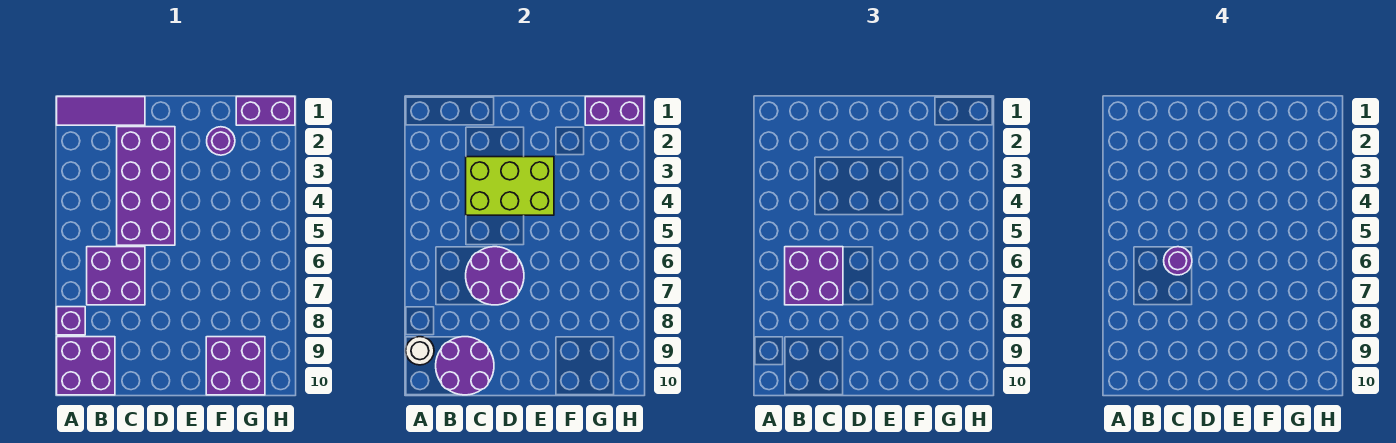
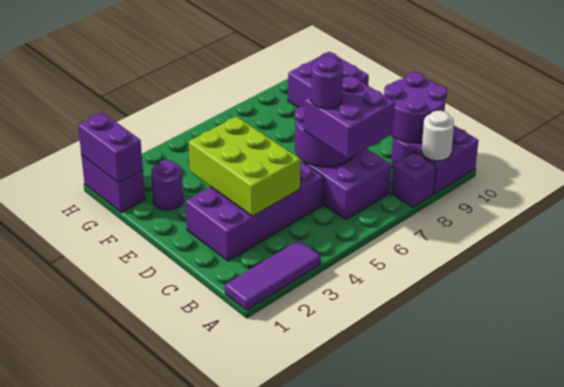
purple 1x3 tile [57,97,145,125] -> purple 1x3 tile turned to [225,240,320,310]

